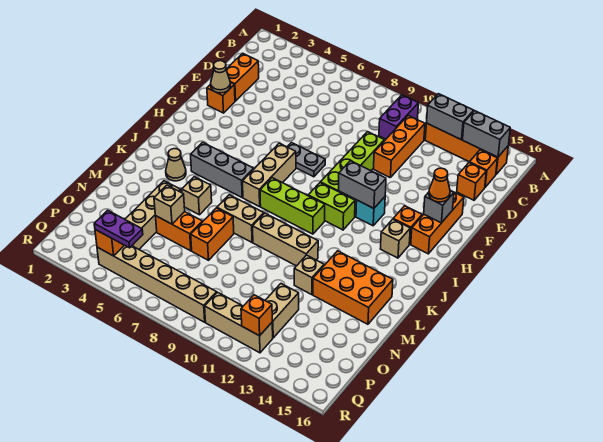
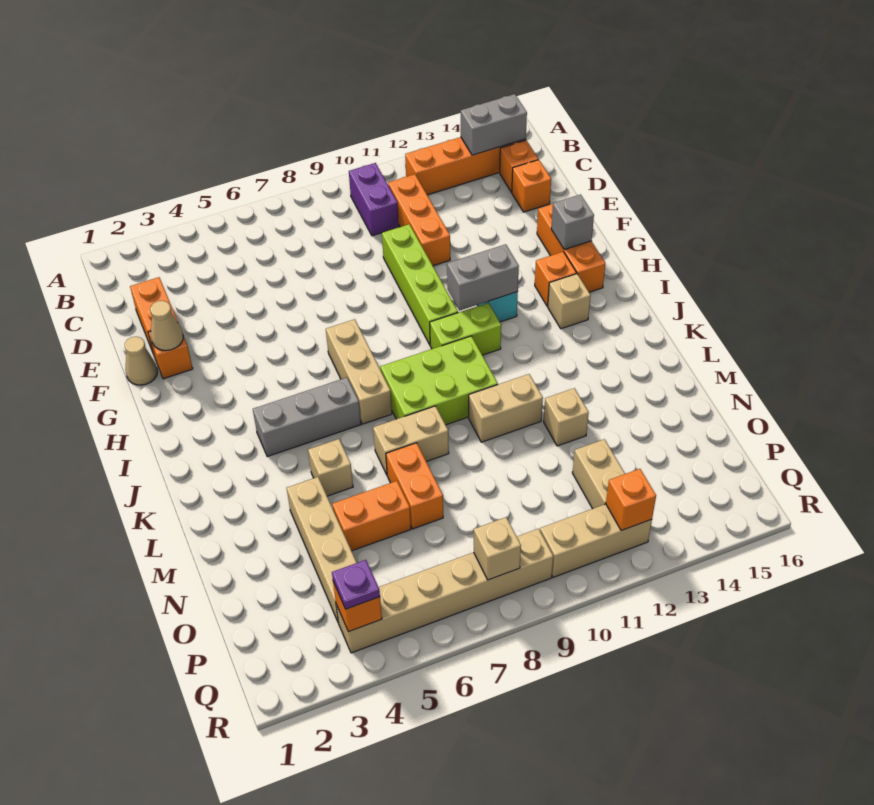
grey 1x2 brick [426,94,474,140] -> none
grey 1x2 plate [287,143,325,177] -> none
orange 1x1 cone [429,168,450,202] -> none
lime 1x3 brick [260,178,325,234] -> lime 2x3 brick [380,336,498,425]
tan 1x1 cone [166,149,186,181] -> tan 1x1 cone moved to [125,337,158,385]
tan 1x3 brick [253,213,318,266] -> tan 1x2 brick [469,374,543,442]
orange 2x3 brick [313,251,393,324] -> none
tan 1x1 brick [154,185,185,224] -> tan 1x1 brick moved to [474,517,521,580]
purple 1x2 plate [94,210,143,248] -> purple 1x1 plate [332,560,380,609]

